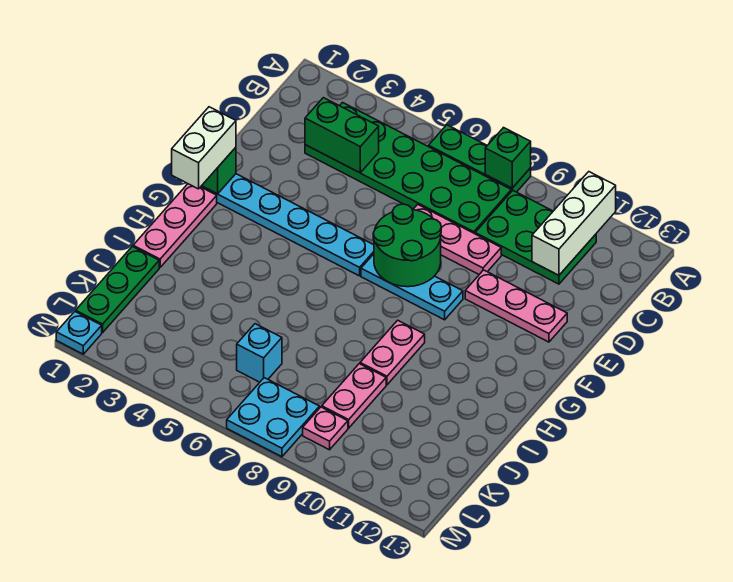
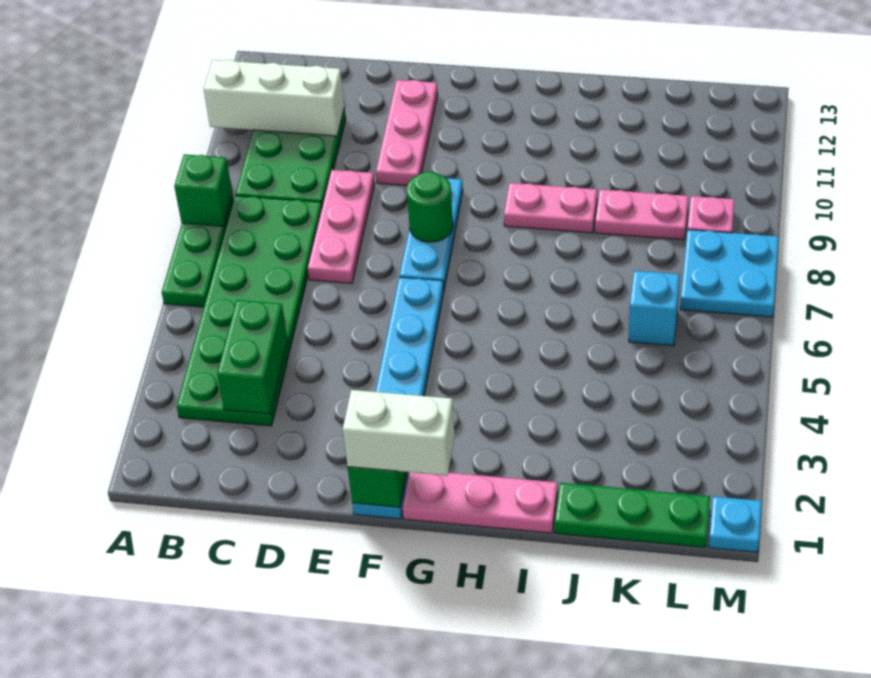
green 2x2 round brick [373,204,441,287] -> green 1x1 round brick [407,172,453,242]

